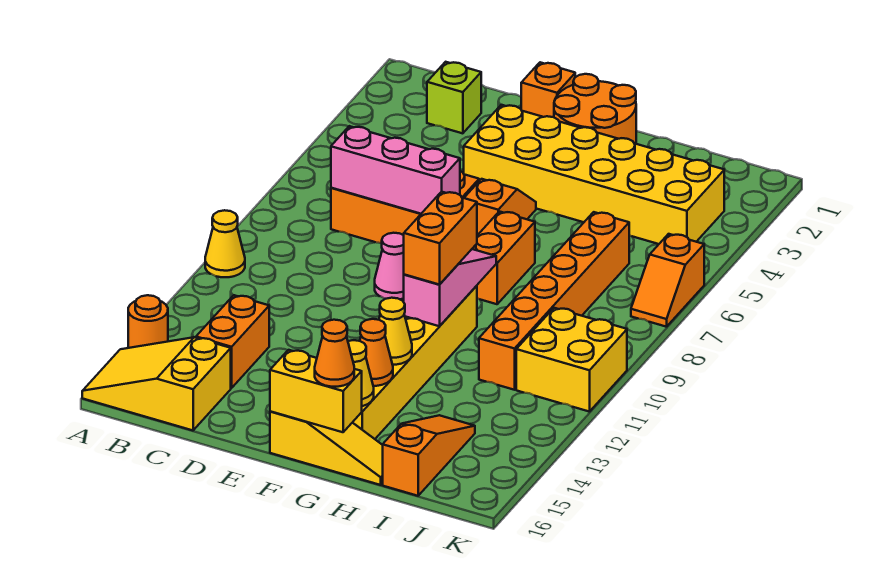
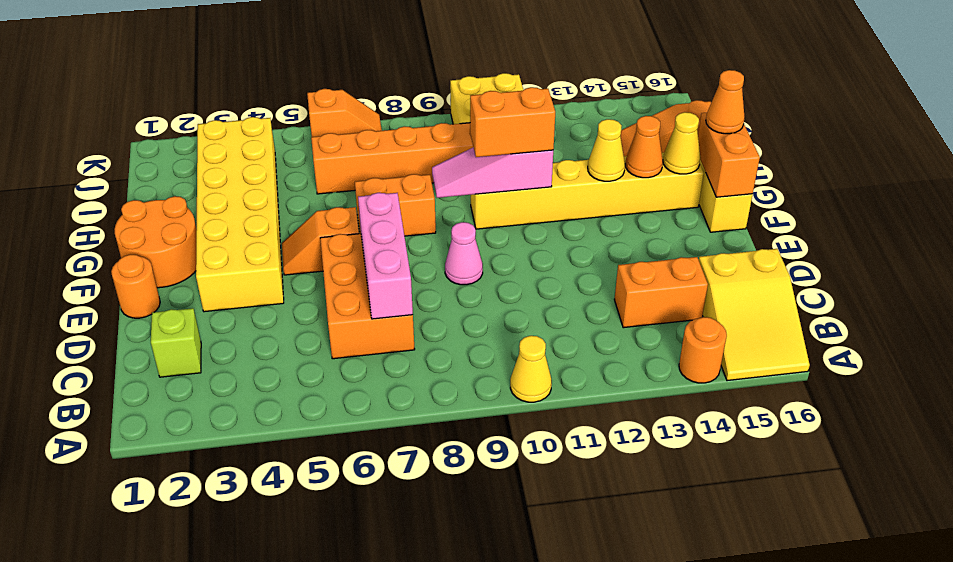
orange 1x1 brick [521,62,575,117] -> orange 1x1 round brick [111,254,160,318]
yellow 1x2 brick [270,350,362,432] -> orange 1x2 brick [698,113,760,197]

